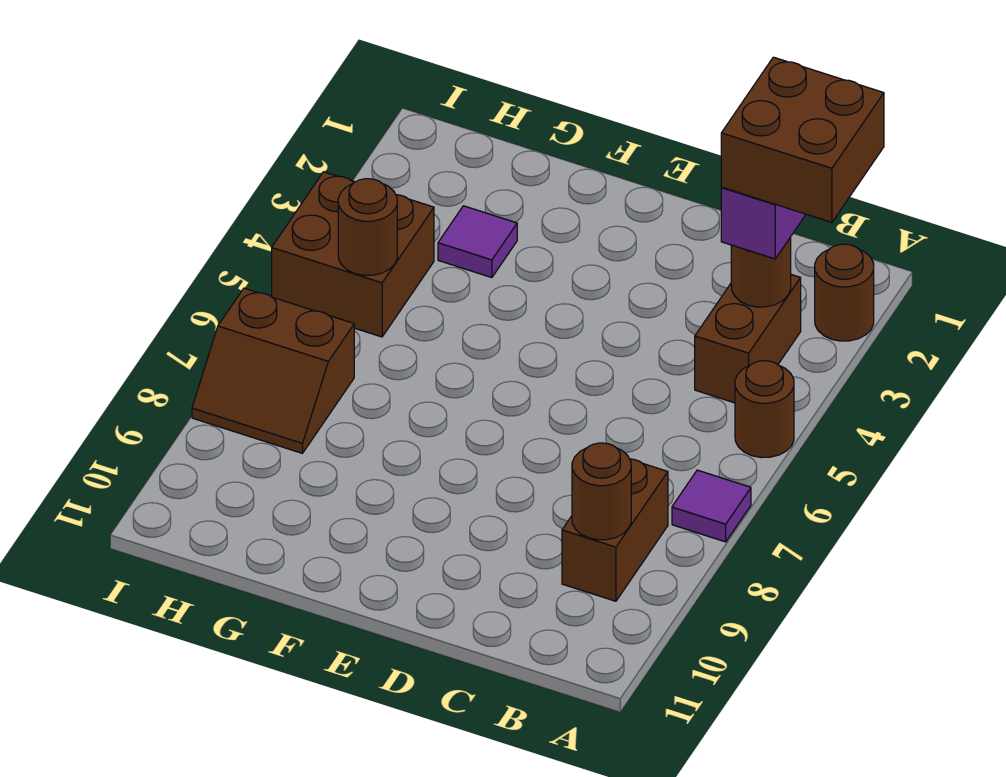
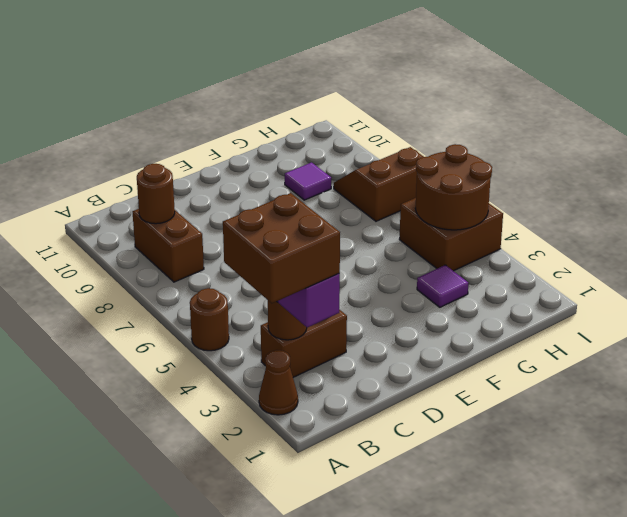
brown 1x1 round brick [815,244,874,341] -> brown 1x1 cone [259,350,298,415]
purple 1x1 tile [672,470,751,542] -> purple 1x1 tile moved to [285,163,331,200]
brown 1x2 brick [695,275,801,403] -> brown 1x2 brick turned to [261,309,347,377]
brown 1x1 round brick [338,179,397,276] -> brown 2x2 round brick [415,144,492,230]

